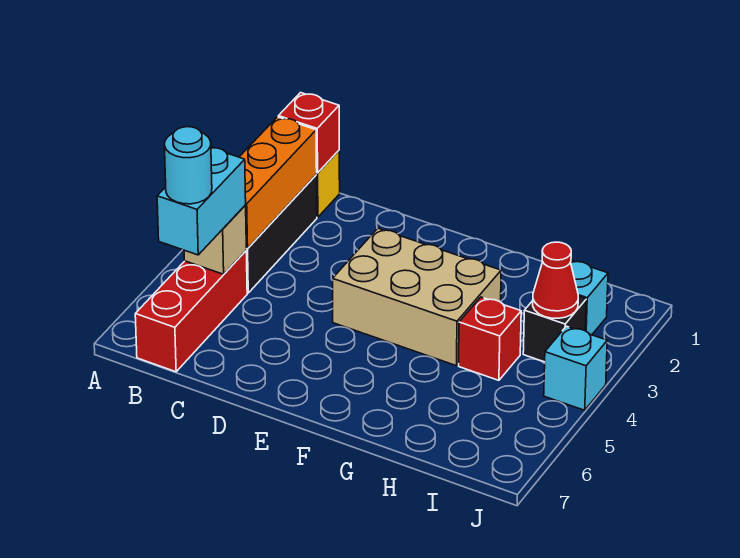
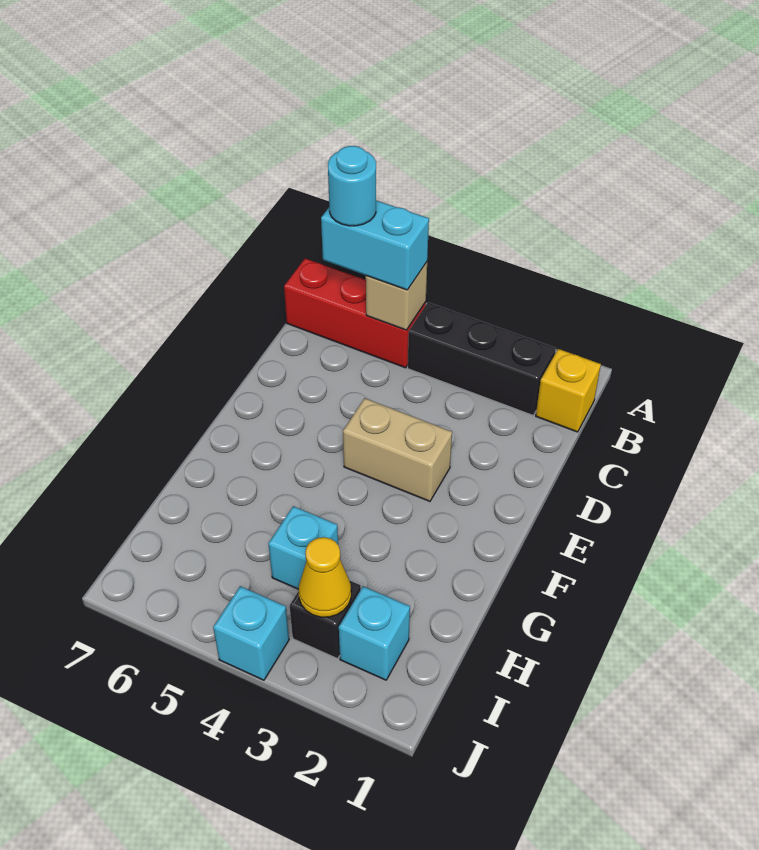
red 1x1 brick [278,93,339,173] -> none
orange 1x3 brick [240,117,317,249] -> none
tan 2x3 brick [333,228,501,365] -> tan 1x2 brick [343,398,452,501]
red 1x1 brick [459,297,521,380] -> cyan 1x1 brick [268,506,338,589]
red 1x1 cone [533,242,578,318] -> yellow 1x1 cone [299,537,351,617]

